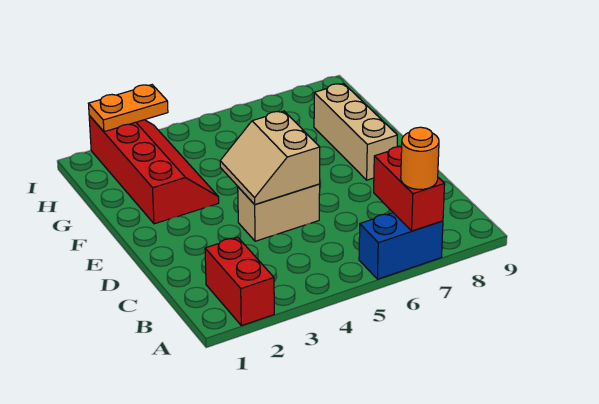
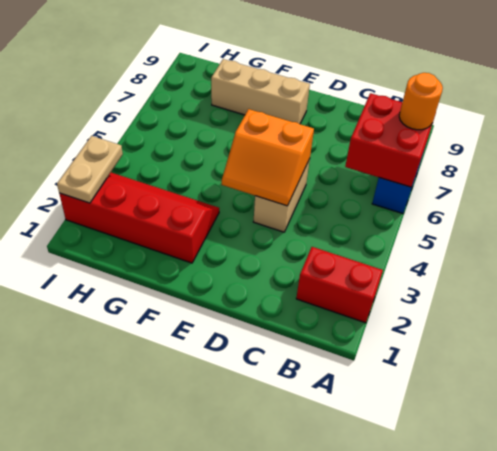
red 1x2 brick [374,147,445,231] -> red 2x2 brick [345,93,436,187]
tan 2x2 slope [220,111,320,205] -> orange 2x2 slope [222,109,314,206]
orange 1x2 plate [89,85,168,132] -> tan 1x2 plate [57,136,123,203]

